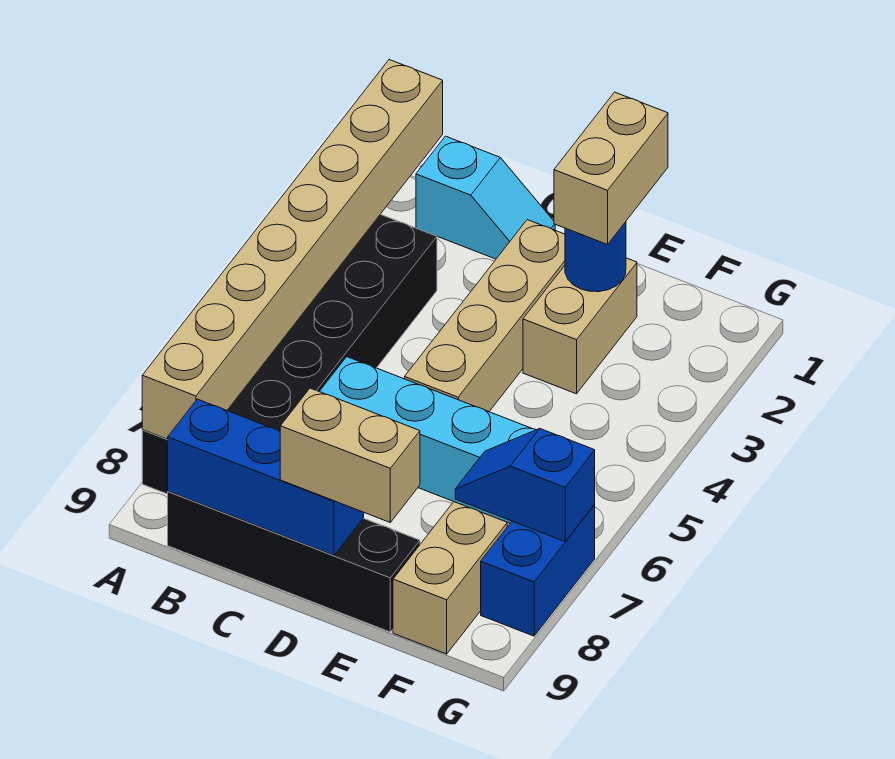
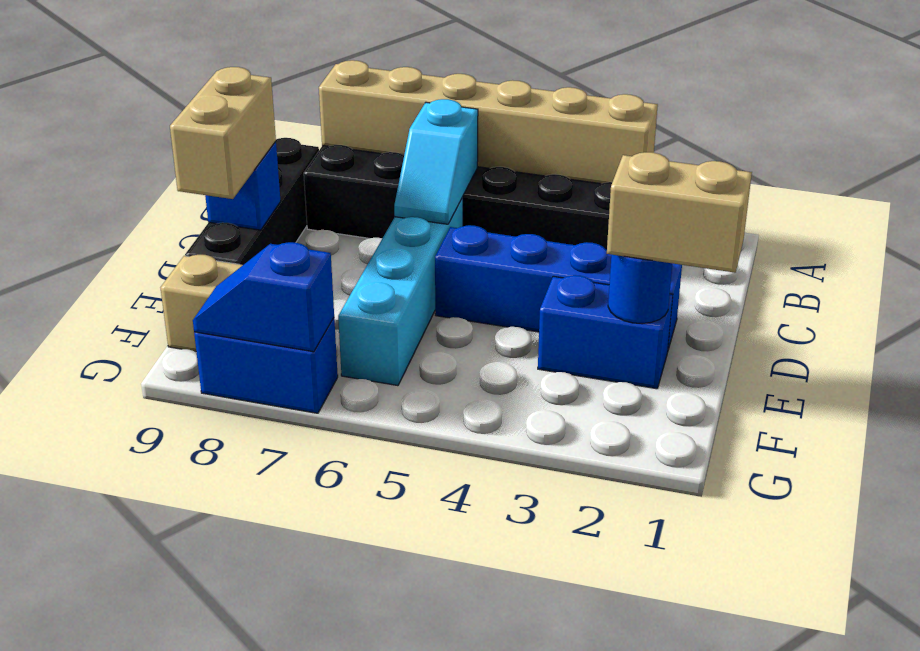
tan 1x8 brick [142,60,443,439] -> tan 1x6 brick [319,60,658,184]
cyan 1x2 slope [416,136,555,259] -> cyan 1x2 slope moved to [394,99,478,224]
blue 1x3 brick [168,399,364,555] -> blue 1x1 brick [205,142,281,230]
tan 1x4 brick [405,220,565,412] -> blue 1x4 brick [435,225,682,350]
tan 1x2 brick [523,258,637,394] -> blue 1x2 brick [538,275,673,389]
blue 1x2 slope [455,429,595,542] -> blue 1x2 slope turned to [193,242,334,352]

